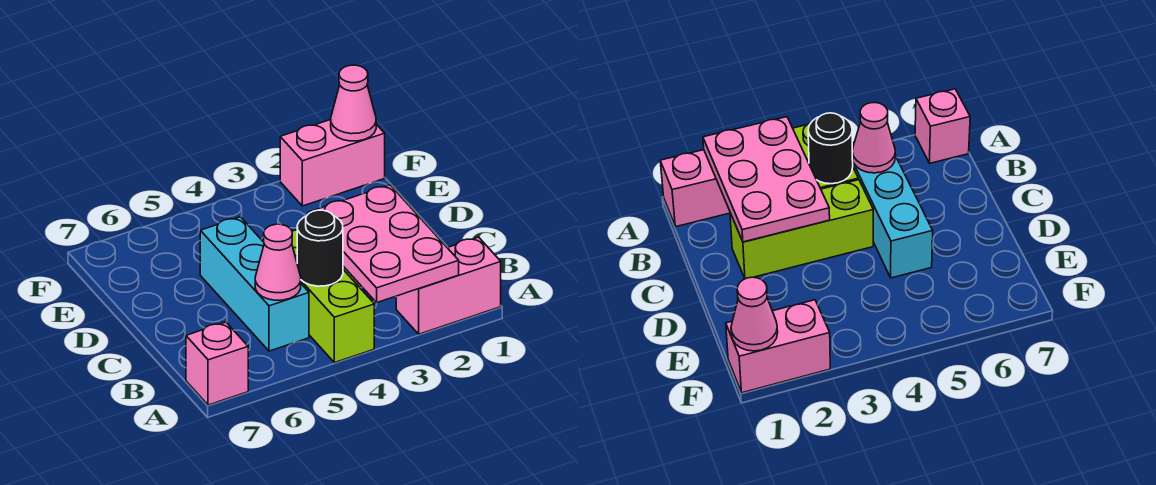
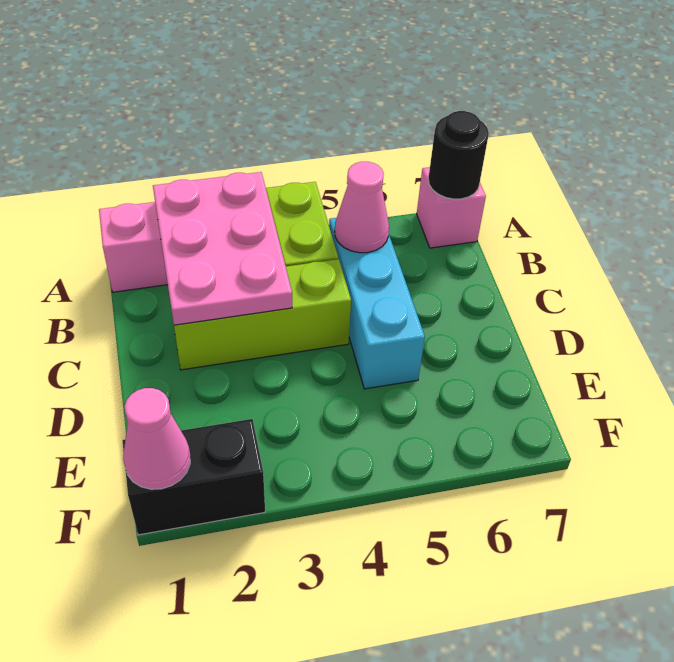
black 1x1 round brick [297,210,343,286] -> black 1x1 round brick moved to [428,111,489,199]
pink 1x2 brick [280,120,385,206] -> black 1x2 brick [122,419,265,535]

